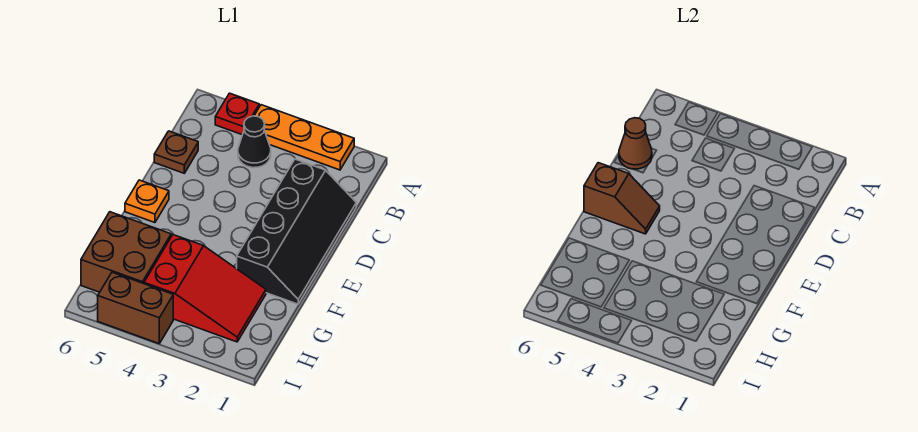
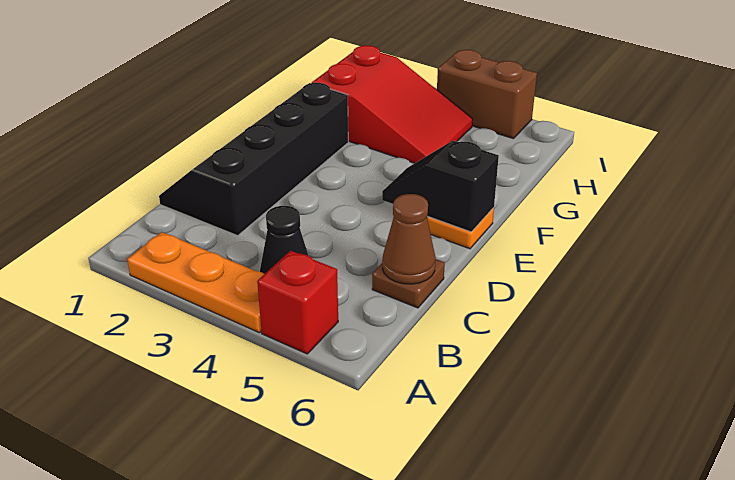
red 1x1 plate [215,93,259,135] -> red 1x1 brick [257,251,338,354]
brown 1x2 slope [584,163,660,234] -> black 1x2 slope [382,141,499,232]
red 2x3 slope [144,235,266,342] -> red 2x3 slope turned to [312,45,473,163]
brown 2x2 brick [81,212,171,292] -> none

